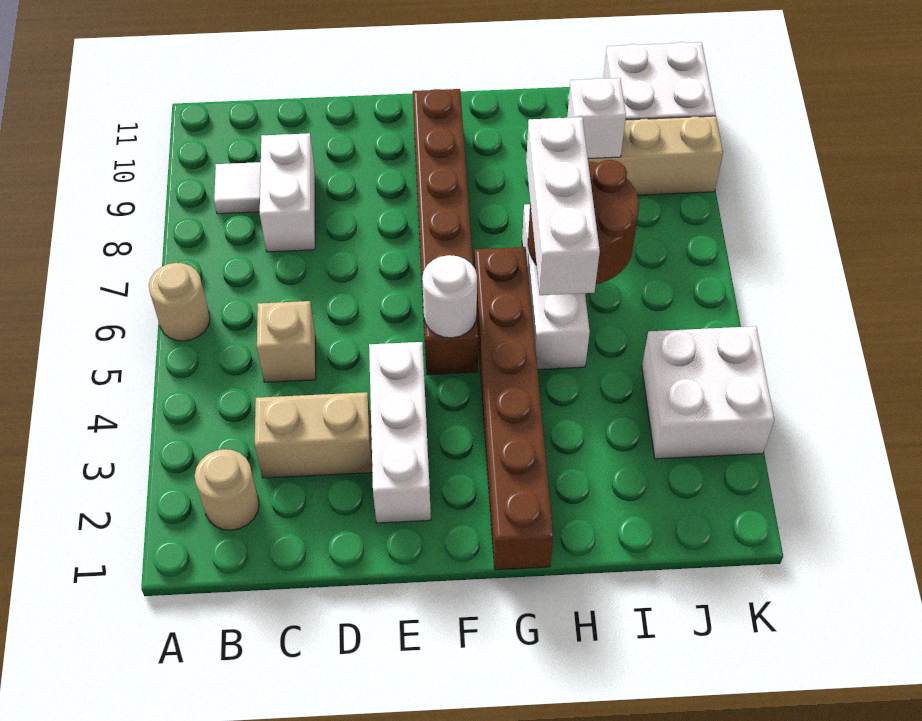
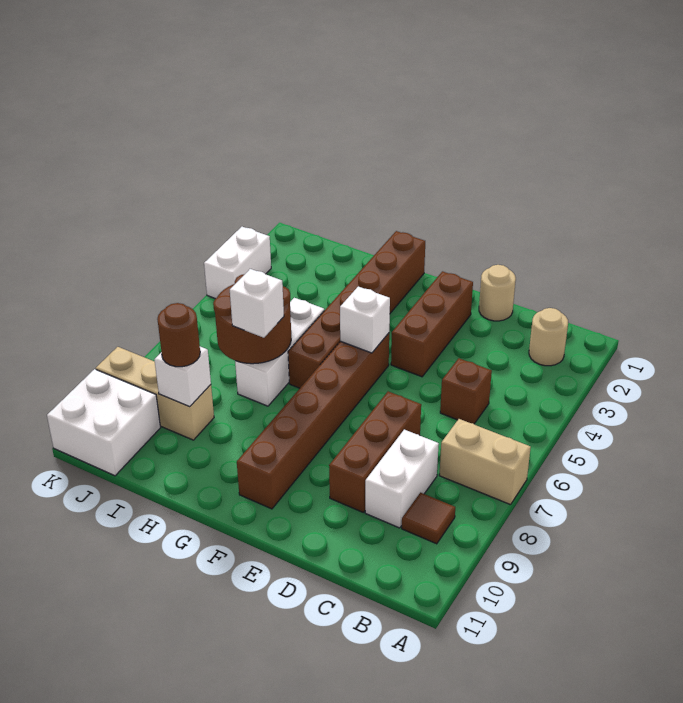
tan 1x1 round brick [149,263,210,341] -> tan 1x1 round brick moved to [479,265,516,321]
white 1x1 tile [214,162,261,214] -> brown 1x1 tile [402,493,455,544]
tan 1x2 brick [255,392,372,478] -> tan 1x2 brick moved to [439,419,531,505]
tan 1x1 brick [257,301,316,382] -> brown 1x1 brick [440,358,492,424]
none -> brown 1x3 brick [329,391,421,513]
white 1x3 brick [369,342,431,523] -> brown 1x3 brick [391,271,473,377]
white 1x1 round brick [422,255,477,338] -> white 1x1 brick [340,287,390,353]
white 1x3 brick [526,117,600,295] -> white 1x1 brick [230,269,284,338]
none -> brown 1x1 round brick [157,303,200,367]
white 2x2 brick [642,326,774,459] -> white 1x2 brick [204,227,271,299]

